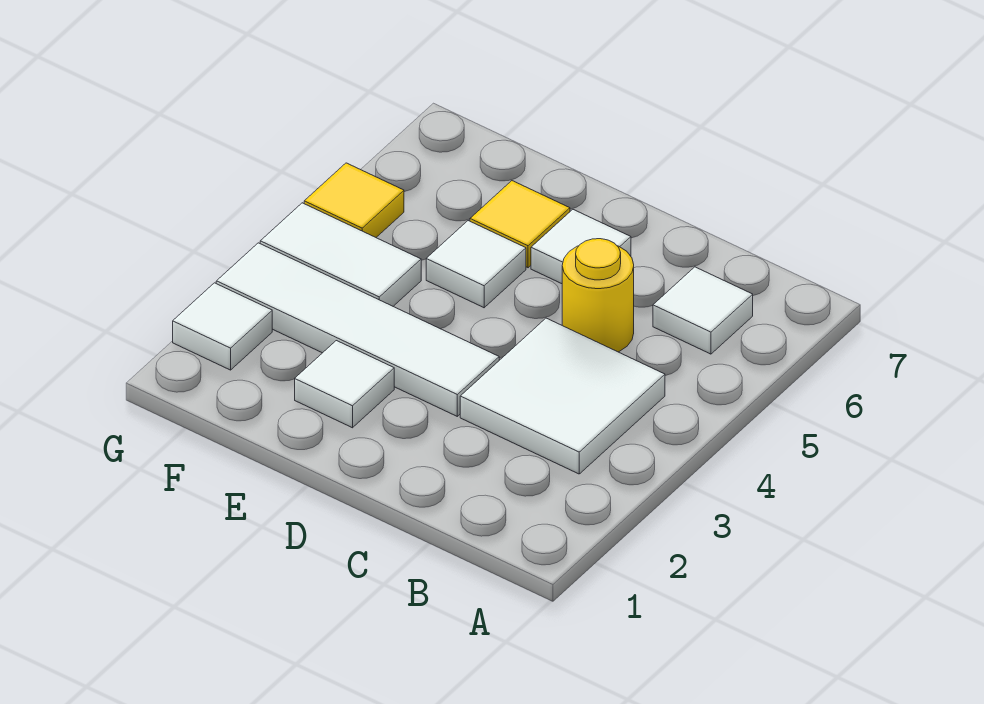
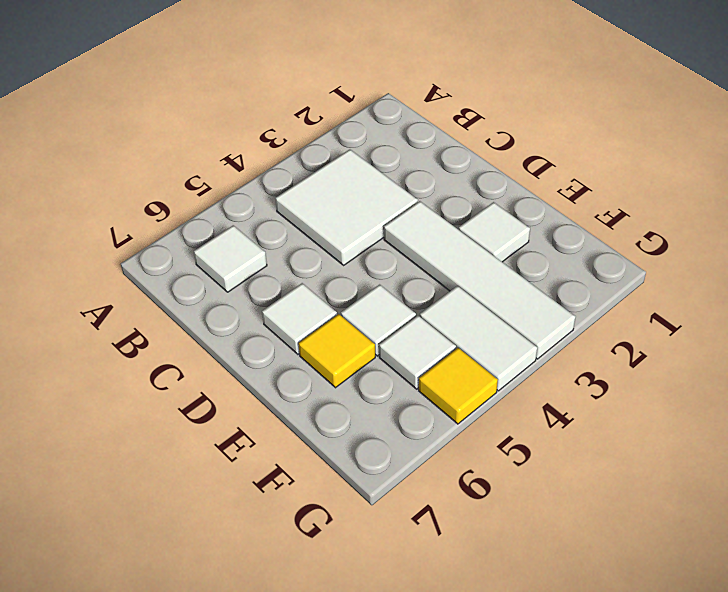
yellow 1x1 round brick [562,239,634,352] -> none
white 1x1 tile [173,283,272,370] -> white 1x1 tile moved to [379,316,456,389]

